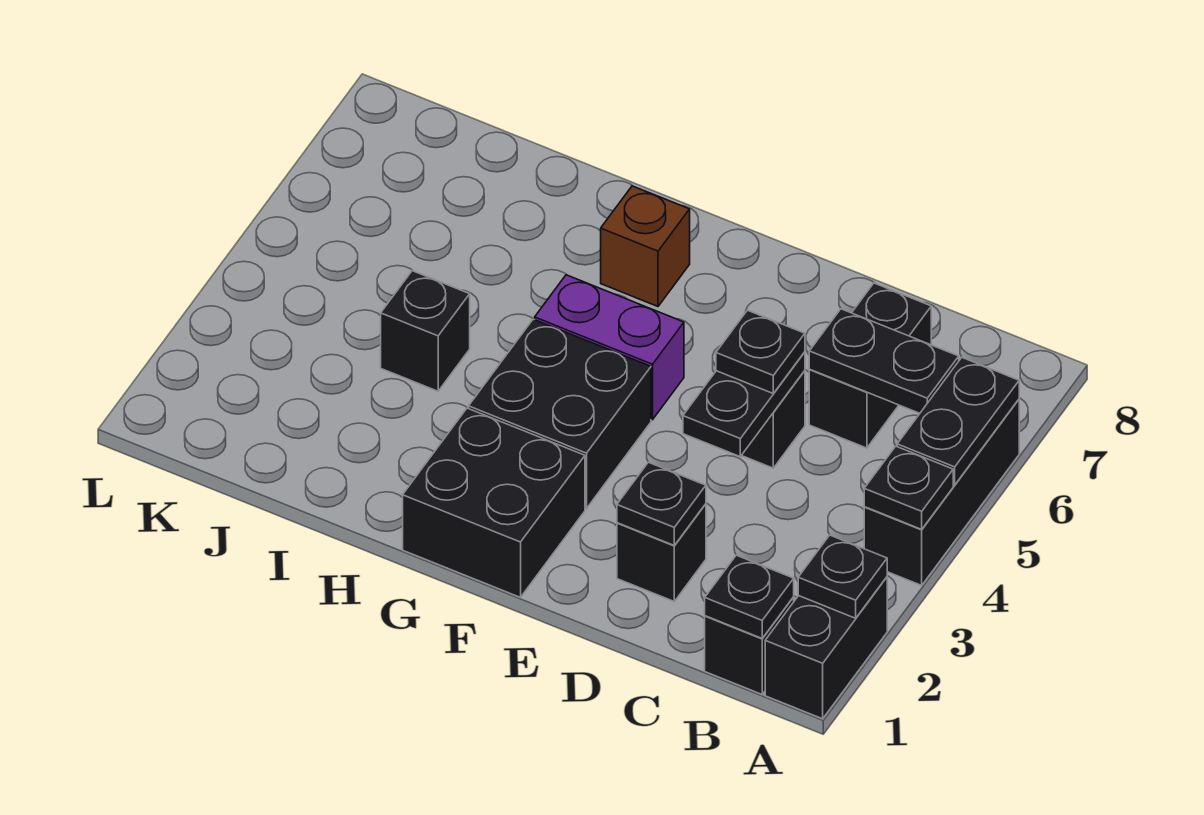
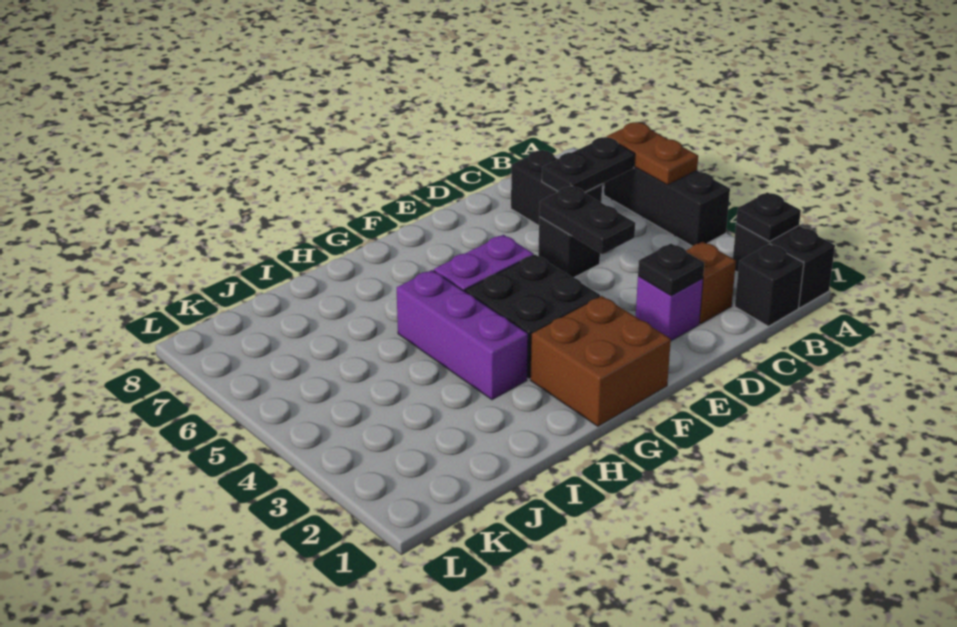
black 1x1 plate [864,446,953,529] -> none
black 1x2 plate [897,357,1019,485] -> brown 1x2 plate [607,122,698,185]
black 1x1 plate [705,555,794,638] -> none
black 1x1 brick [617,504,706,601] -> purple 1x1 brick [636,276,703,341]
black 1x1 plate [716,310,805,394] -> none
black 2x2 brick [403,408,585,597] -> brown 2x2 brick [530,296,671,426]
brown 1x1 brick [601,186,690,306] -> brown 1x1 brick moved to [686,242,736,324]
none -> purple 1x3 brick [397,270,528,400]
black 1x1 brick [381,271,470,391] -> none

